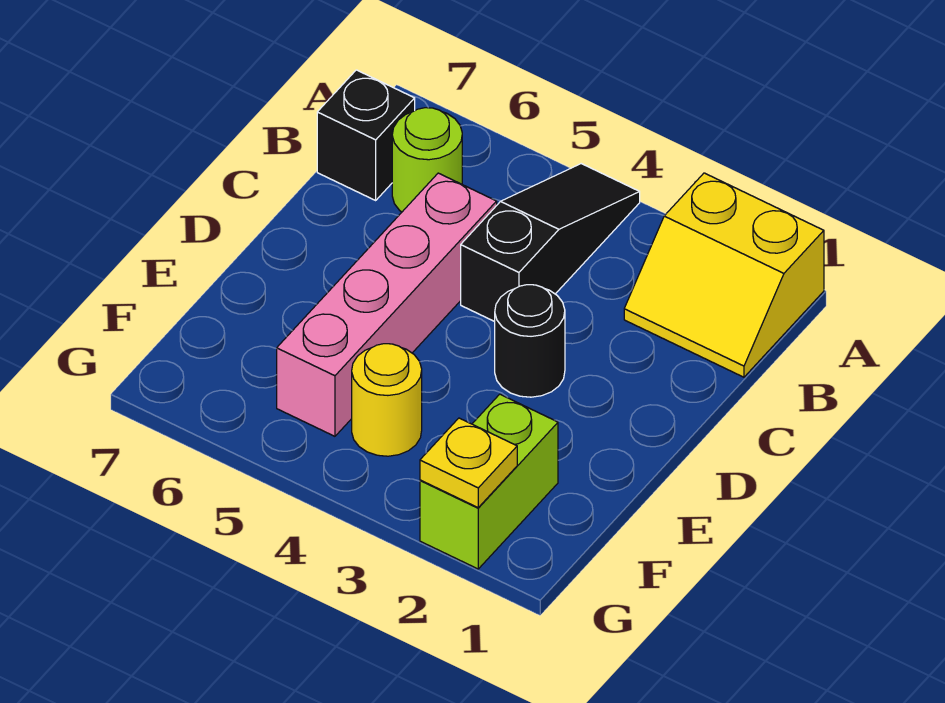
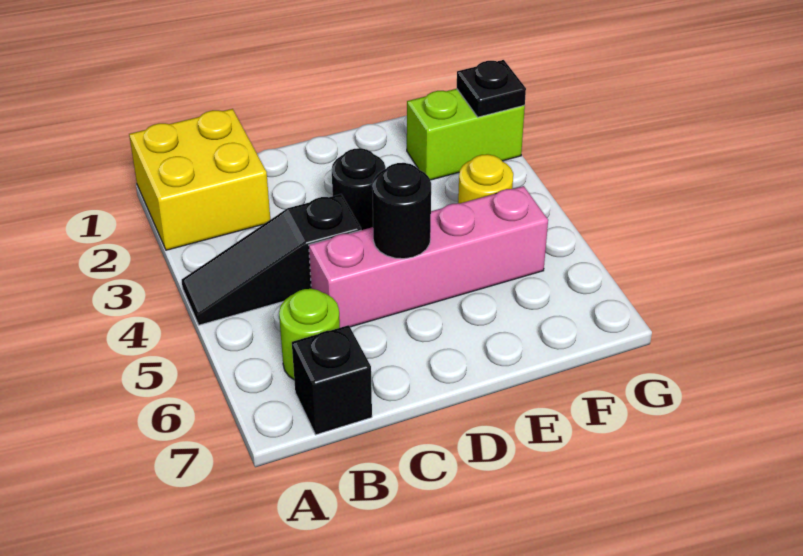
yellow 2x2 slope [624,173,824,377] -> yellow 2x2 brick [129,109,270,250]
none -> black 1x1 round brick [372,163,431,259]
yellow 1x1 plate [420,418,517,507] -> black 1x1 plate [457,60,526,117]

